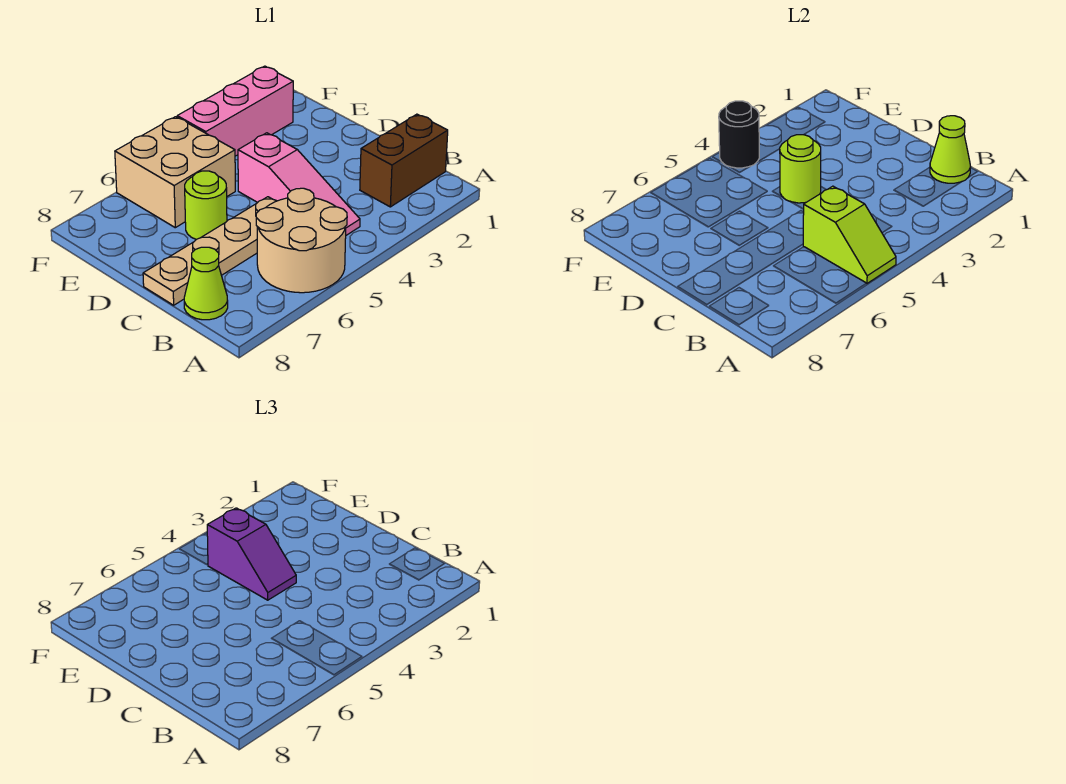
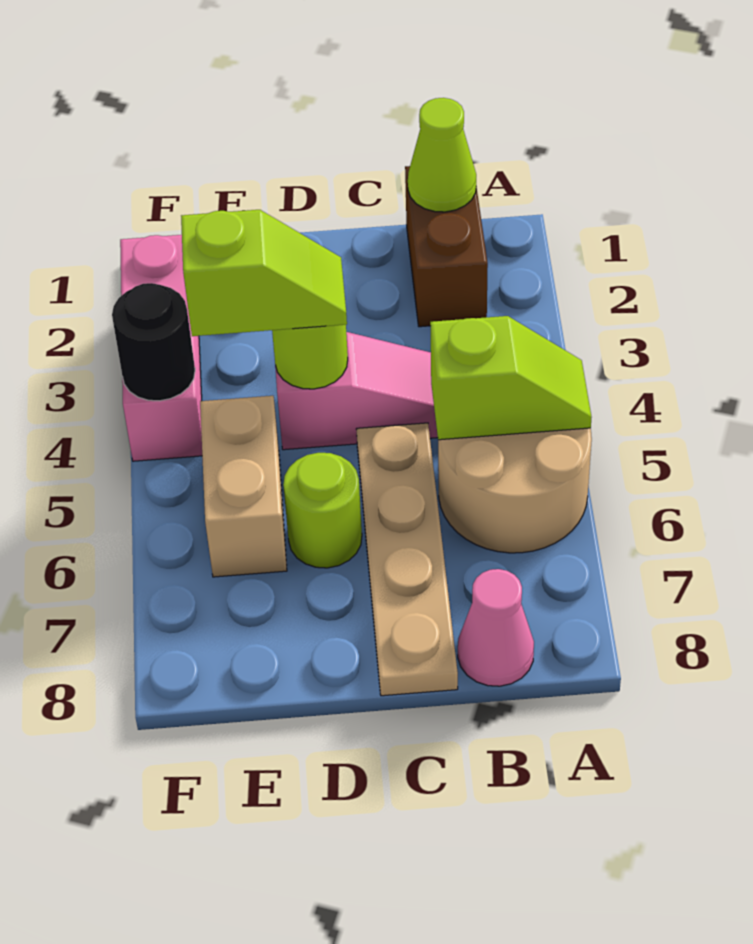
lime 1x1 cone [184,247,228,320] -> pink 1x1 cone [458,569,534,686]
purple 1x2 slope [207,508,296,600] -> lime 1x2 slope [181,210,347,336]
tan 2x2 brick [115,117,235,228] -> tan 1x2 brick [200,396,287,577]

